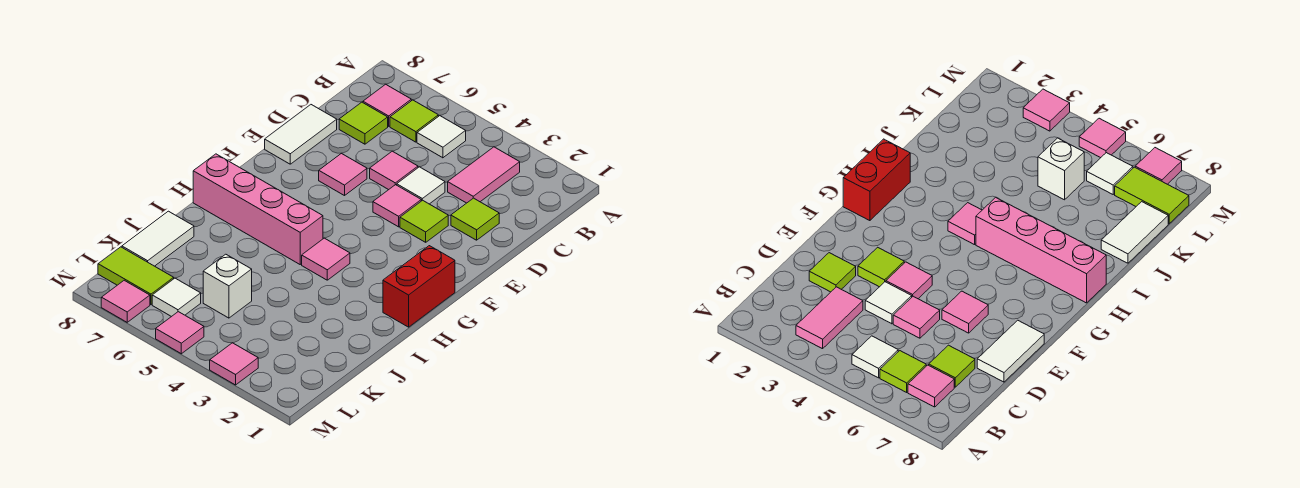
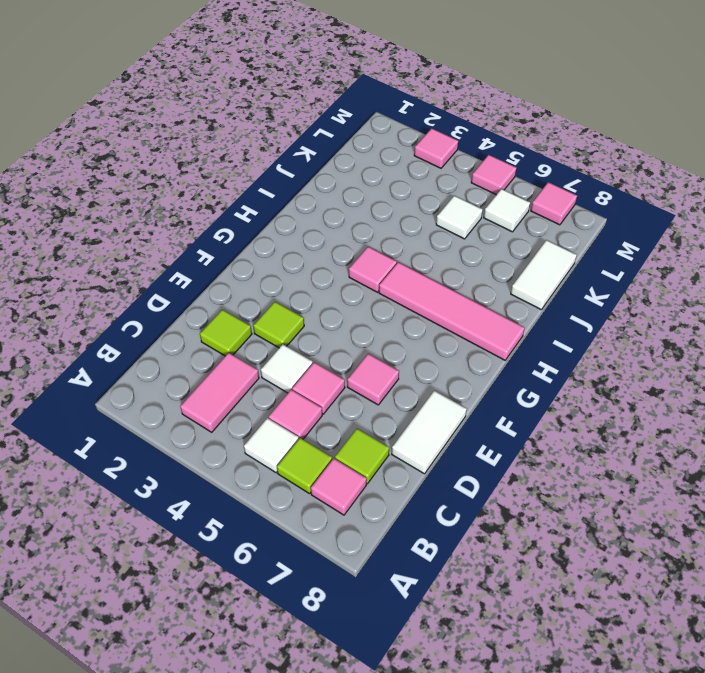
pink 1x1 tile [373,185,421,227] -> pink 1x1 tile moved to [269,390,322,439]
red 1x2 brick [383,246,455,327] -> none
pink 1x4 brick [193,154,323,264] -> pink 1x4 tile [379,262,525,360]
white 1x1 brick [203,254,252,318] -> white 1x1 tile [436,196,483,239]
lime 1x2 tile [98,247,174,305] -> none

